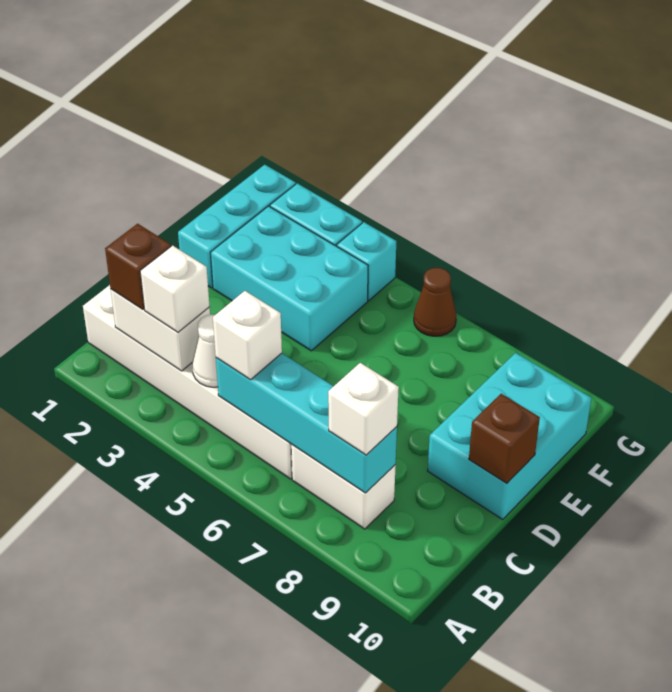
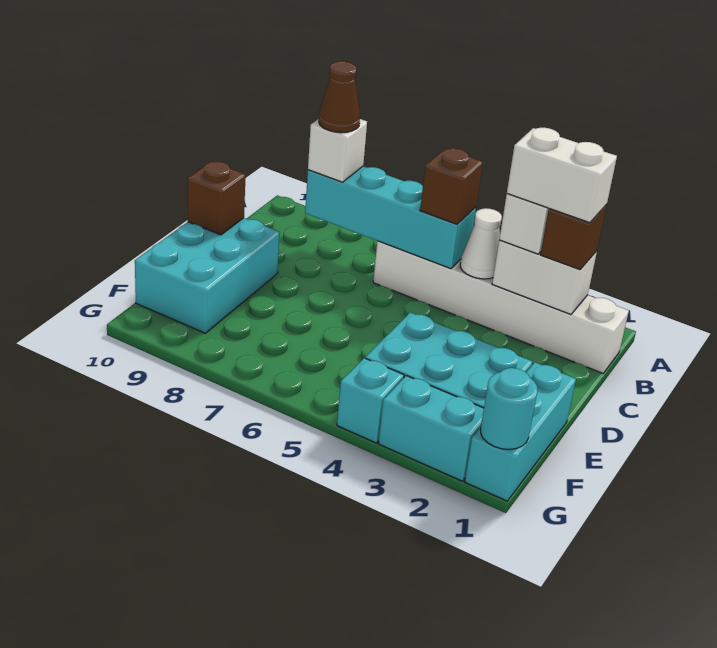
white 1x1 brick [213,291,282,380] -> brown 1x1 brick [420,148,483,224]
white 1x2 brick [291,444,396,529] -> white 1x2 brick moved to [507,128,617,223]
none -> cyan 1x1 round brick [481,368,537,449]
brown 1x1 cone [414,268,456,336] -> brown 1x1 cone moved to [319,61,360,133]

